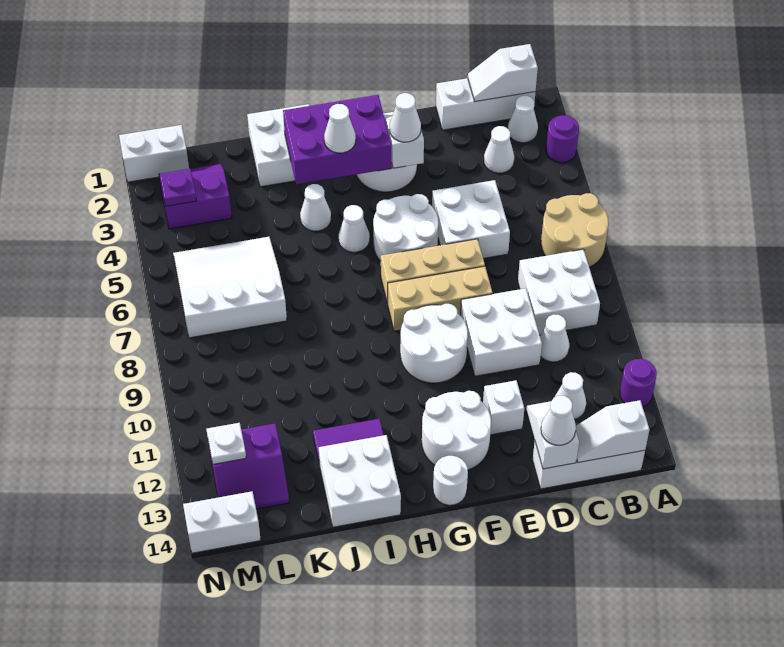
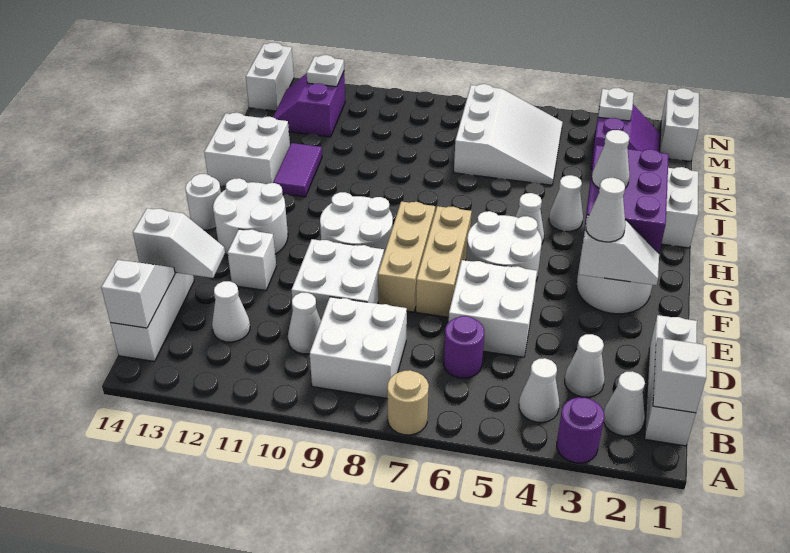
tan 2x2 round brick [541,193,608,267] -> tan 1x1 round brick [387,370,429,435]
purple 1x1 round brick [620,359,657,407] -> purple 1x1 round brick moved to [444,316,484,378]
white 1x1 cone [541,396,576,445] -> white 1x1 cone moved to [519,358,559,422]
purple 1x1 plate [160,169,196,206] -> white 1x1 plate [598,88,634,121]

